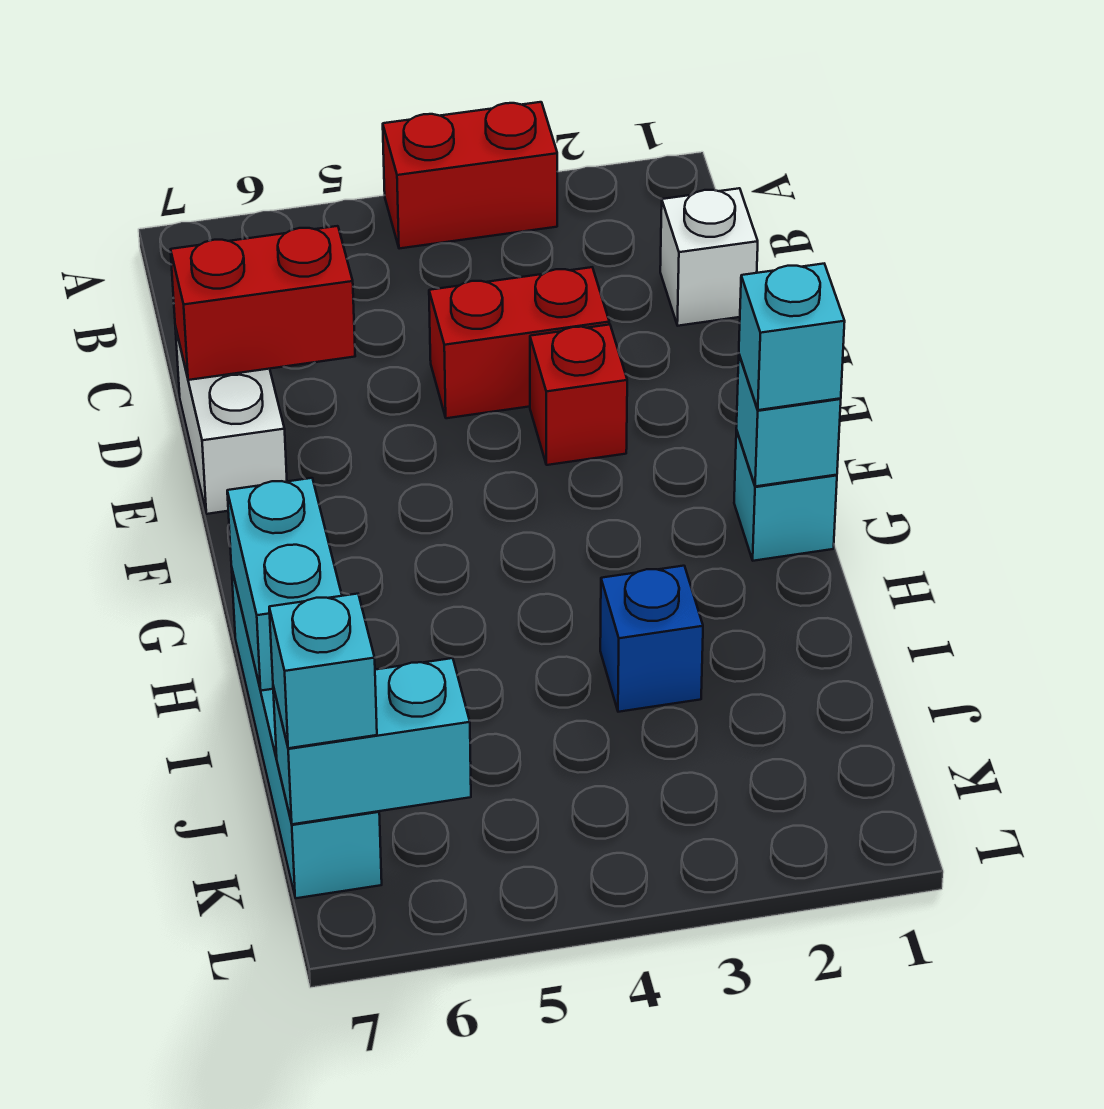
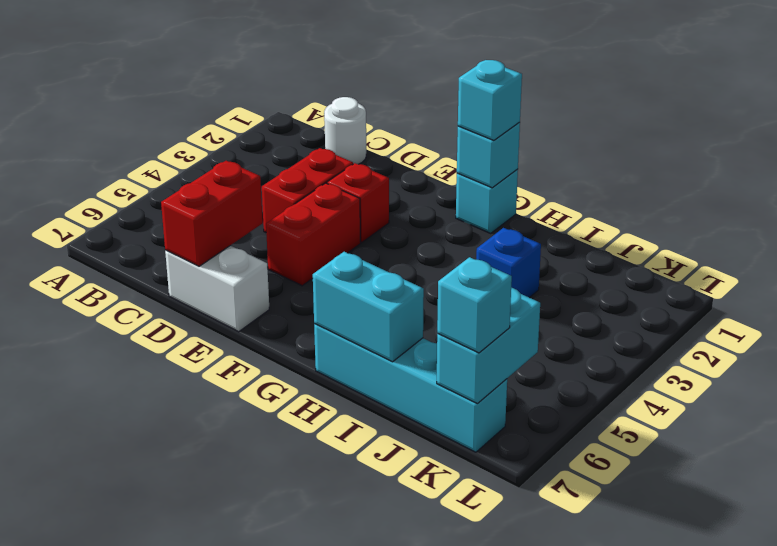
red 1x2 brick [383,102,557,249] -> red 1x2 brick moved to [266,183,361,286]
white 1x1 brick [660,188,758,326] -> white 1x1 round brick [324,97,366,164]

